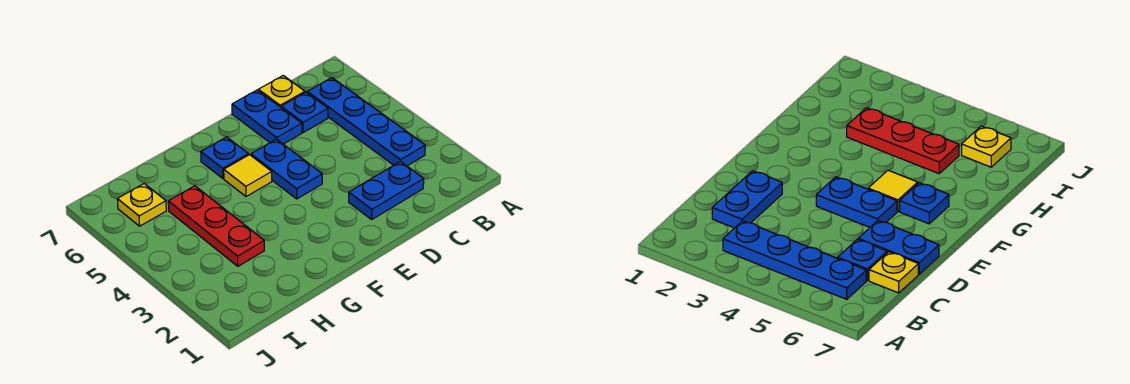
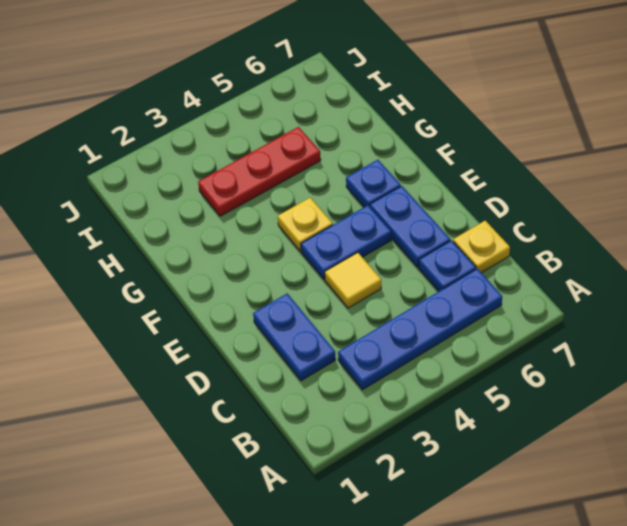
blue 1x2 plate [232,90,302,144] -> blue 1x2 plate turned to [370,186,450,267]
yellow 1x1 tile [224,155,272,196] -> yellow 1x1 tile moved to [325,253,381,308]
yellow 1x1 plate [117,184,166,226] -> yellow 1x1 plate moved to [278,198,333,251]

